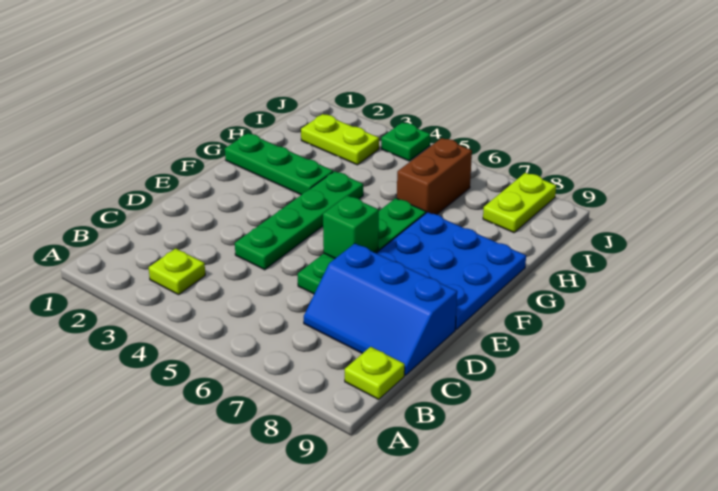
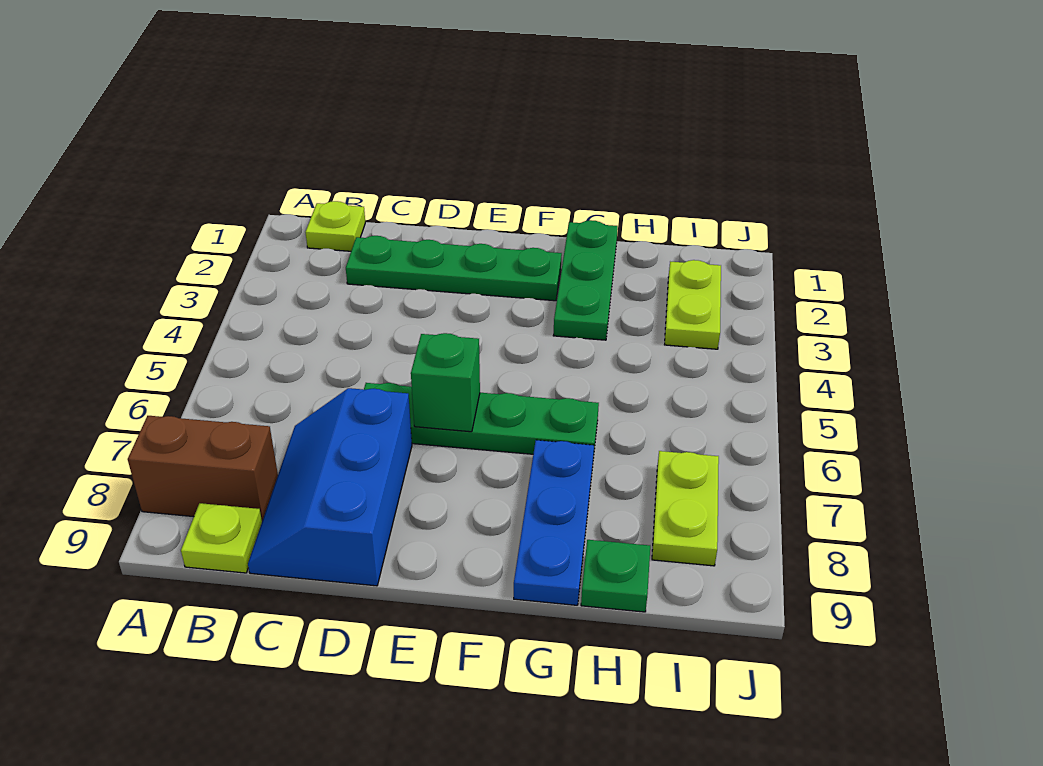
lime 1x1 plate [149,248,205,295] -> lime 1x1 plate moved to [305,201,365,251]
green 1x4 plate [235,171,363,270] -> green 1x4 plate moved to [346,236,562,301]
blue 3x3 plate [377,212,526,329] -> blue 1x3 plate [514,440,594,605]
brown 1x2 brick [397,138,472,215] -> brown 1x2 brick moved to [128,416,278,521]
lime 1x2 plate [483,173,556,233] -> lime 1x2 plate turned to [652,451,719,566]
green 1x1 plate [381,122,430,161] -> green 1x1 plate moved to [581,540,650,612]

